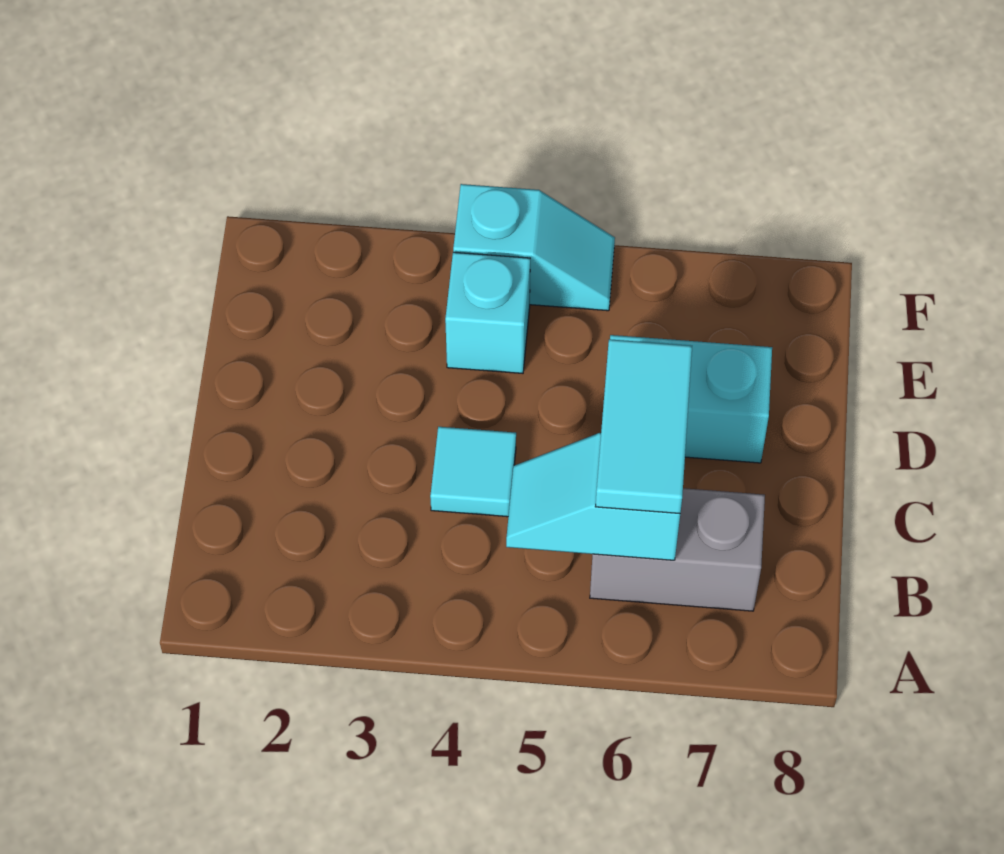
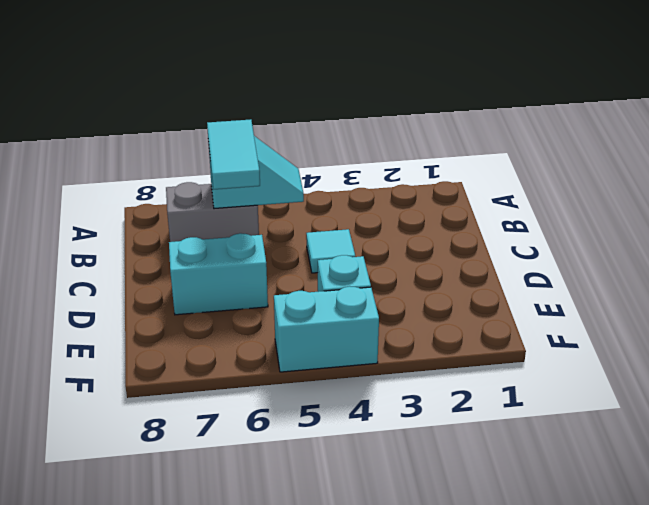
cyan 1x2 slope [453,184,615,311] -> cyan 1x2 brick [274,286,379,372]

